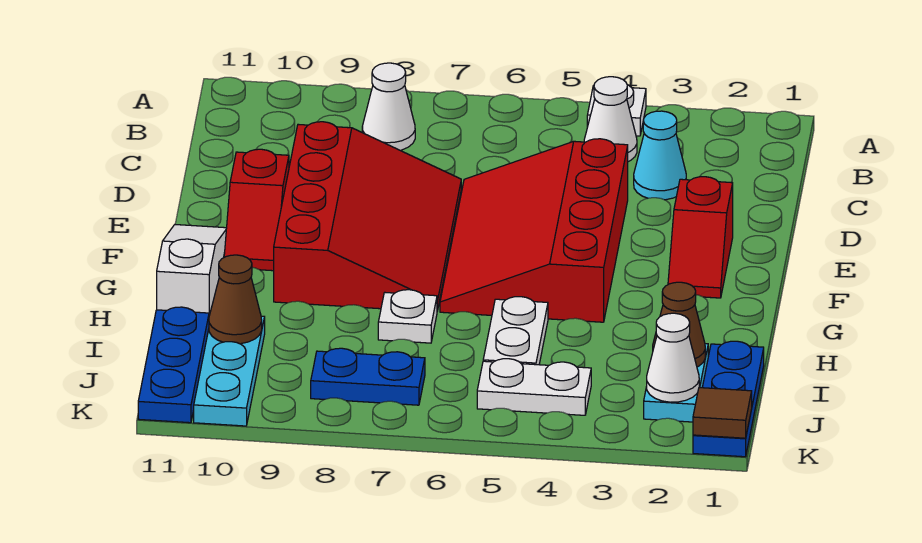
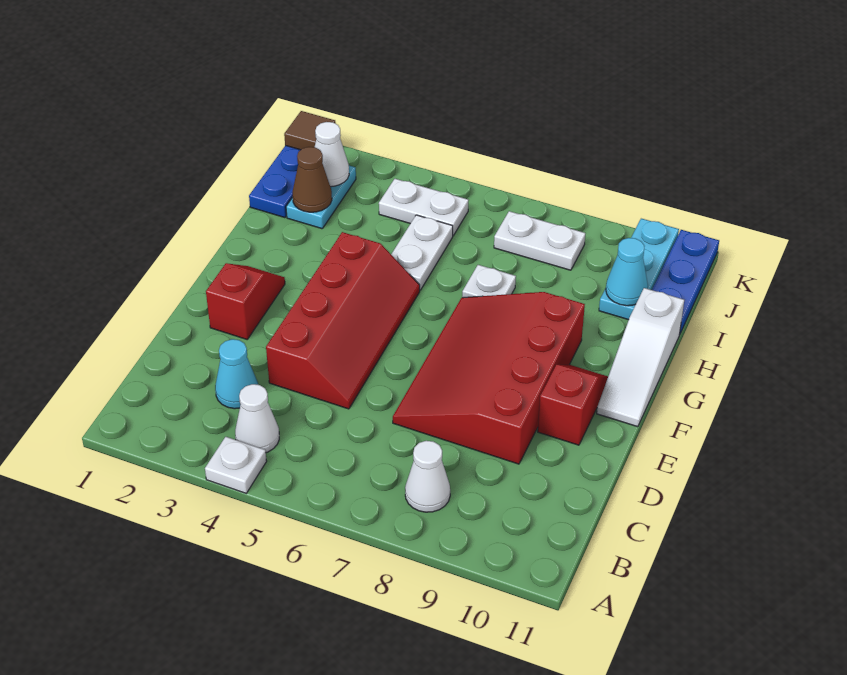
red 3x4 slope [440,139,628,322] -> red 2x4 slope [266,232,420,409]
brown 1x1 cone [209,255,262,344] -> cyan 1x1 cone [606,238,648,306]
blue 1x2 plate [311,348,425,405] -> white 1x2 plate [494,211,585,270]

